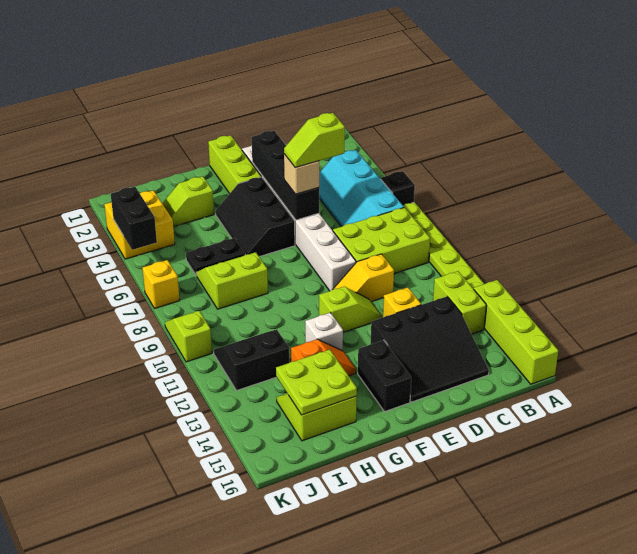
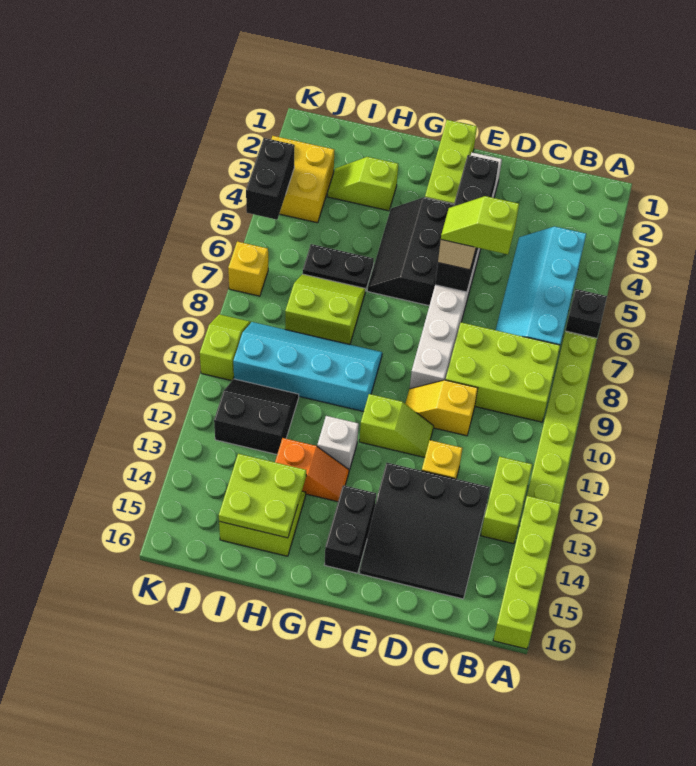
none -> cyan 2x4 slope [233,322,382,412]

